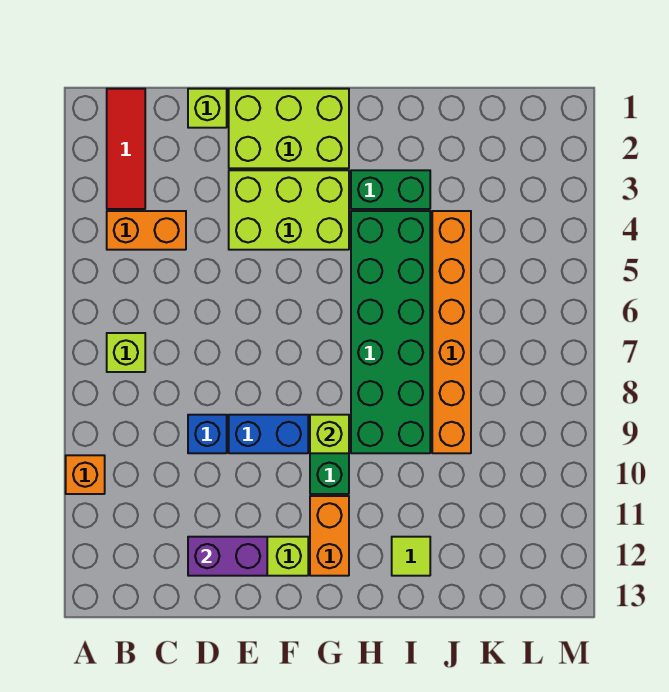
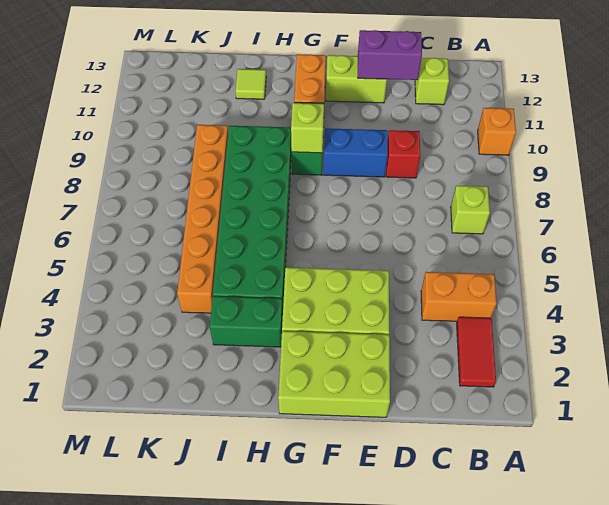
red 1x3 tile [107,89,145,209] -> red 1x2 tile [457,317,496,387]
lime 1x1 brick [188,89,227,128] -> lime 1x1 brick moved to [415,58,449,105]
blue 1x1 brick [188,415,227,453] -> red 1x1 brick [386,130,420,178]

